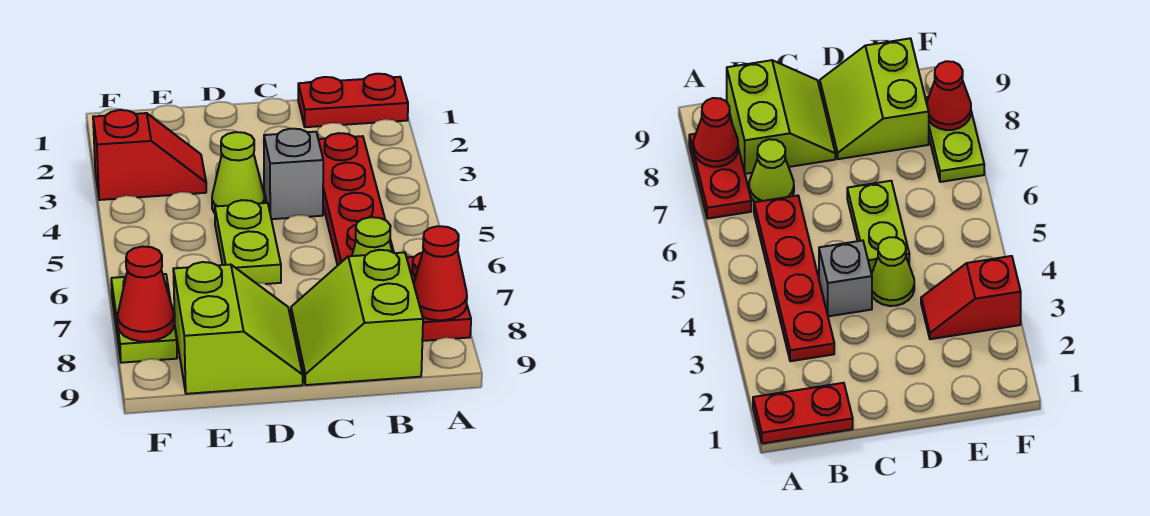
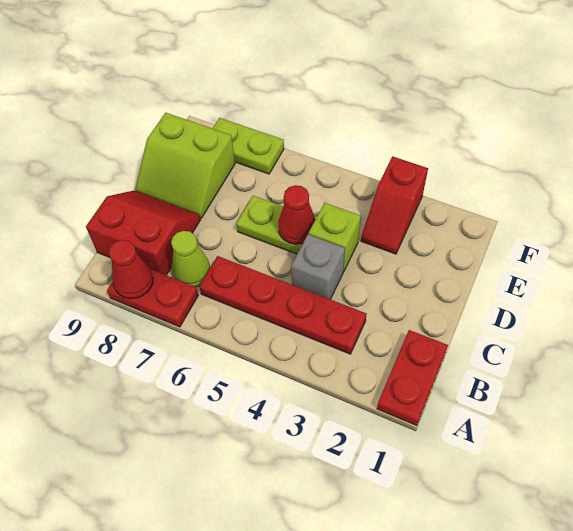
lime 2x2 slope [291,250,423,385] -> red 2x2 slope [86,190,201,275]
lime 1x1 cone [212,132,265,213] -> lime 1x1 brick [309,203,361,272]
red 1x1 cone [118,246,174,341] -> red 1x1 cone moved to [278,185,316,244]

